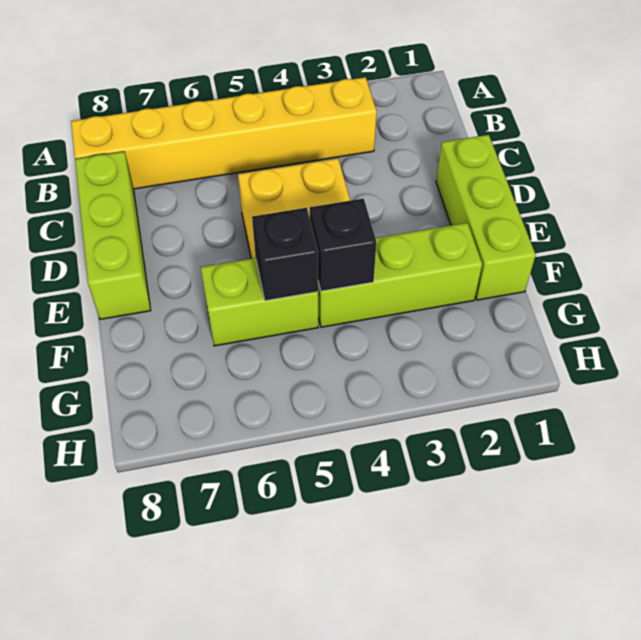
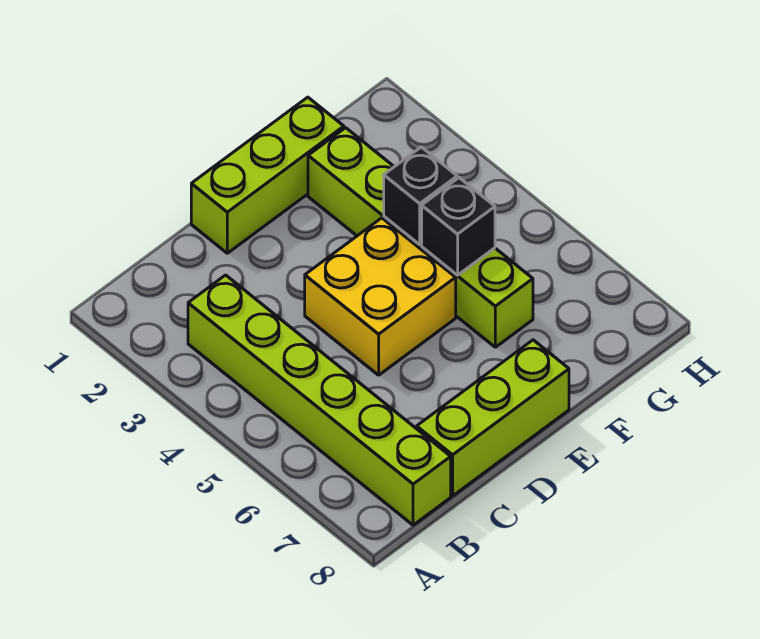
yellow 1x6 brick [71,77,377,189] -> lime 1x6 brick [188,275,451,525]

